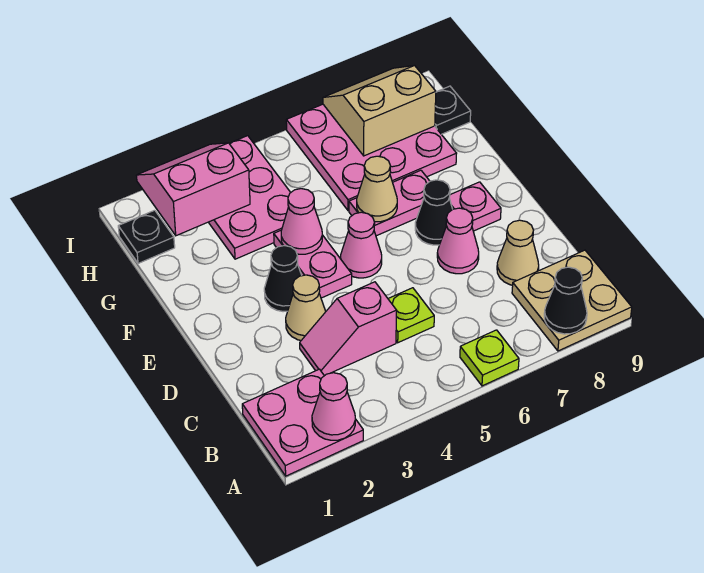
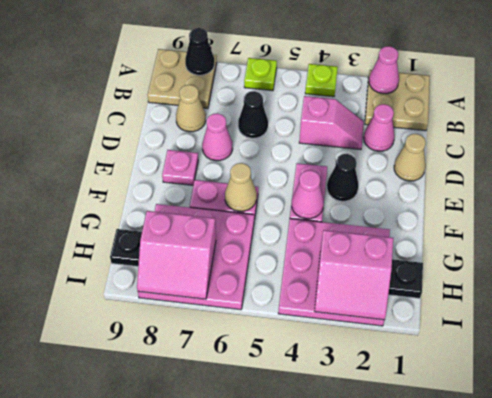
pink 2x2 plate [242,369,363,476] -> tan 2x2 plate [365,70,430,131]
lime 1x1 plate [388,288,434,343] -> lime 1x1 plate moved to [305,64,338,97]
tan 1x1 cone [286,275,326,340] -> tan 1x1 cone moved to [394,134,426,181]
pink 1x1 cone [341,212,382,278] -> pink 1x1 cone moved to [364,104,395,151]
black 1x1 cone [415,180,453,245] -> black 1x1 cone moved to [238,91,268,138]
pink 2x3 plate [208,136,291,259] -> pink 3x3 plate [278,219,390,326]
tan 2x2 slope [323,65,436,156] -> pink 2x2 slope [137,211,216,299]

